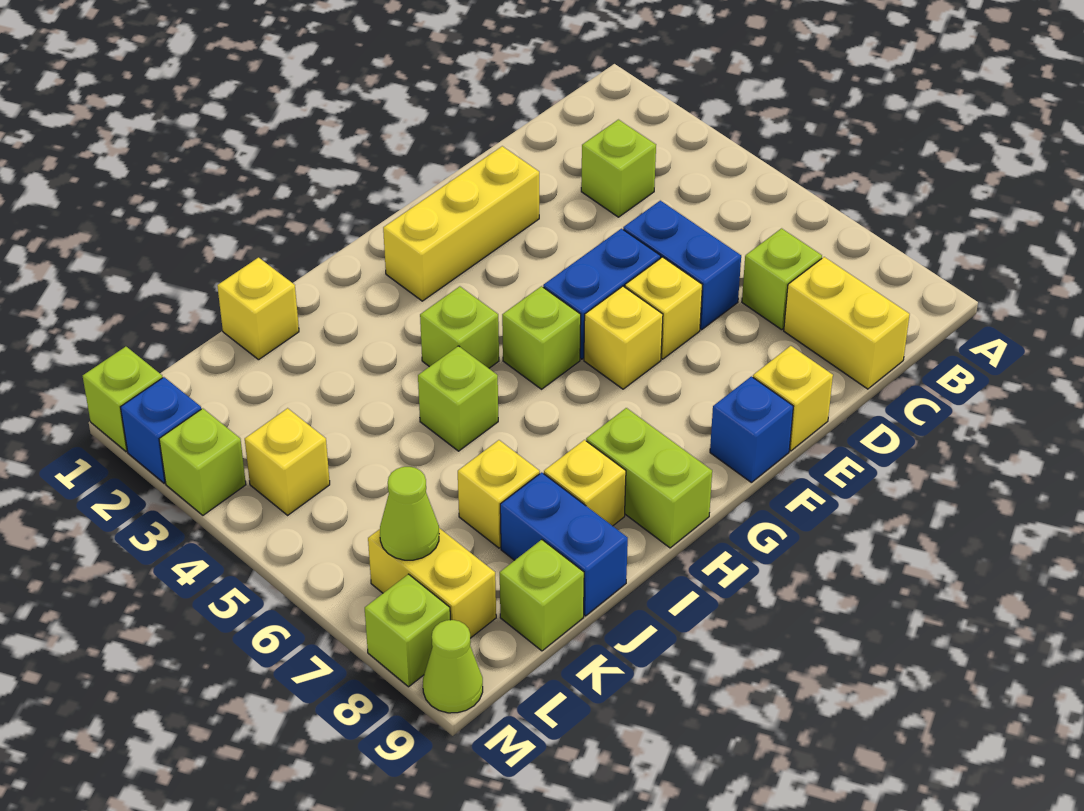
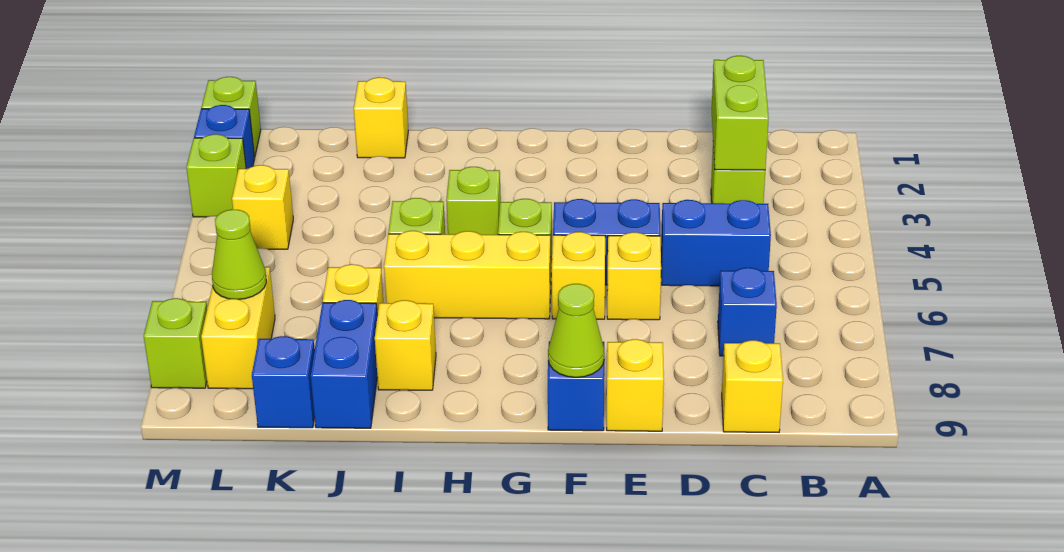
lime 1x1 brick [742,228,822,330] -> blue 1x1 brick [718,268,777,356]
yellow 1x2 brick [784,257,910,389] -> yellow 1x1 brick [722,340,783,432]
blue 1x2 brick [623,201,741,330] -> blue 1x2 brick turned to [661,200,771,286]
yellow 1x3 brick [383,146,539,301] -> yellow 1x3 brick moved to [384,231,551,319]
lime 1x2 brick [586,408,712,548] -> lime 1x2 brick moved to [712,56,769,170]
lime 1x1 brick [500,540,584,651] -> blue 1x1 brick [252,336,315,428]
lime 1x1 cone [423,620,483,713] -> lime 1x1 cone moved to [548,284,604,377]

